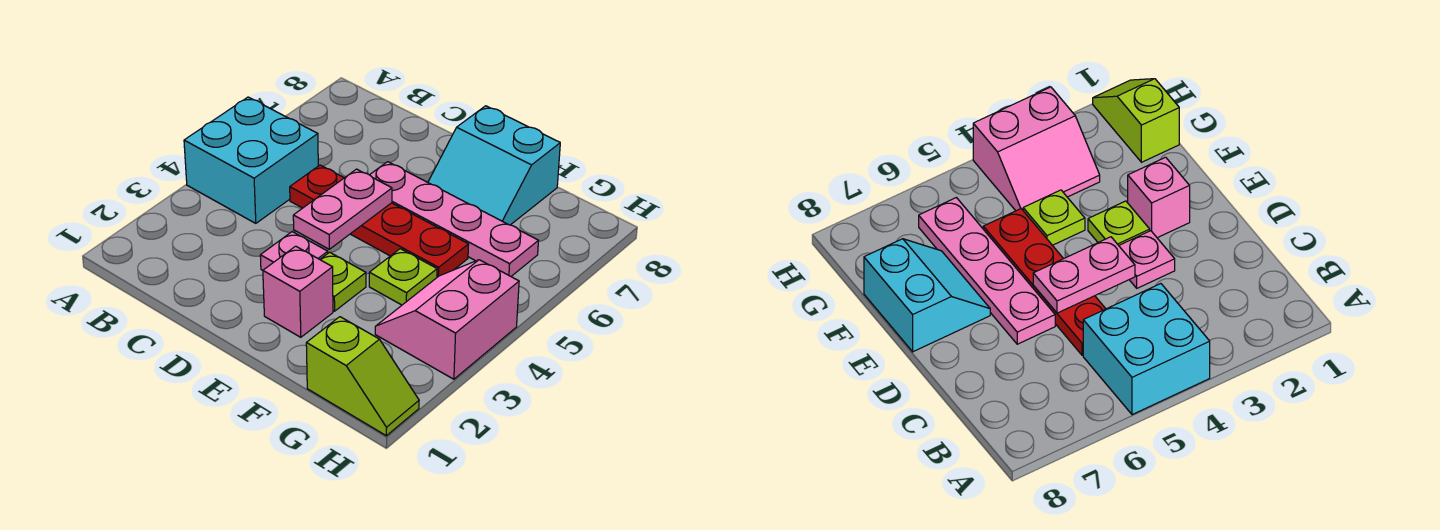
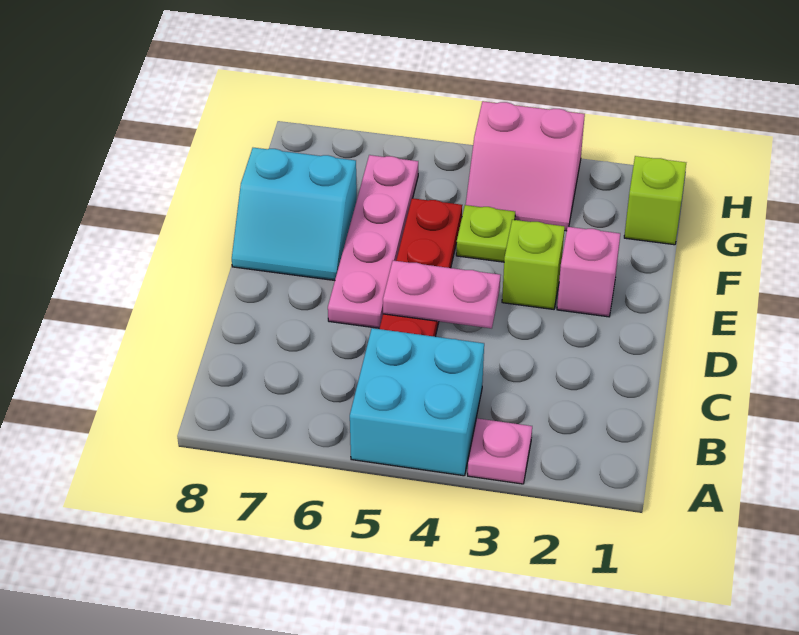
pink 1x1 plate [260,232,328,270] -> pink 1x1 plate moved to [468,418,532,484]
lime 1x1 plate [320,252,366,311] -> lime 1x1 brick [502,220,565,309]
cyan 2x2 slope [428,106,560,225] -> cyan 2x2 slope turned to [232,148,357,280]

